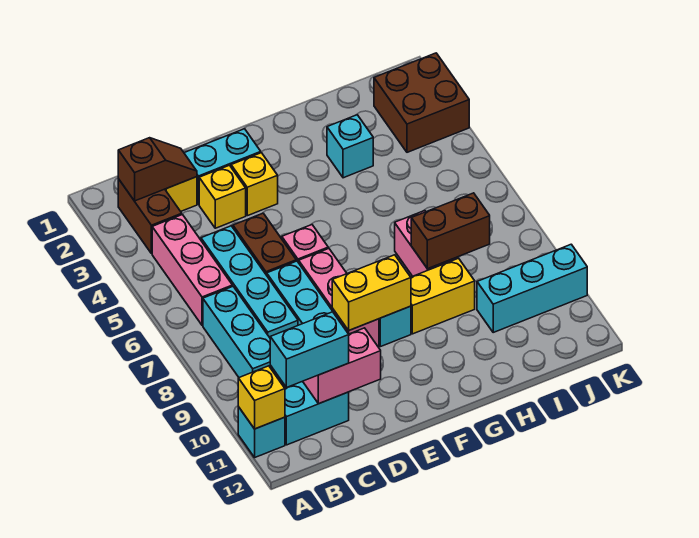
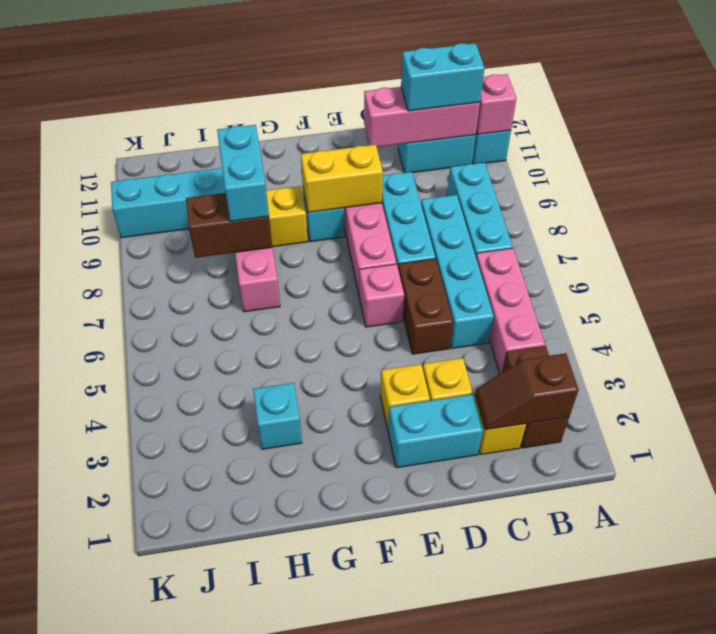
yellow 1x1 brick [238,366,285,429] -> pink 1x1 brick [476,74,517,134]
pink 1x2 brick [303,328,381,404] -> pink 1x3 brick [364,87,480,147]
none -> cyan 1x2 brick [217,125,269,222]
brown 2x2 brick [374,53,469,152] -> none

